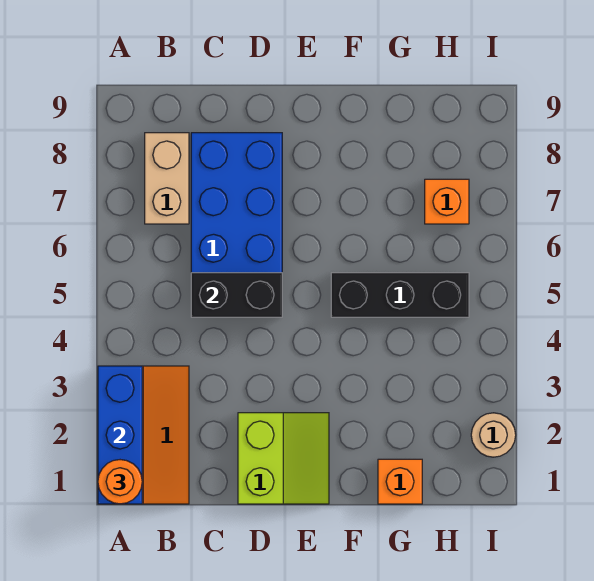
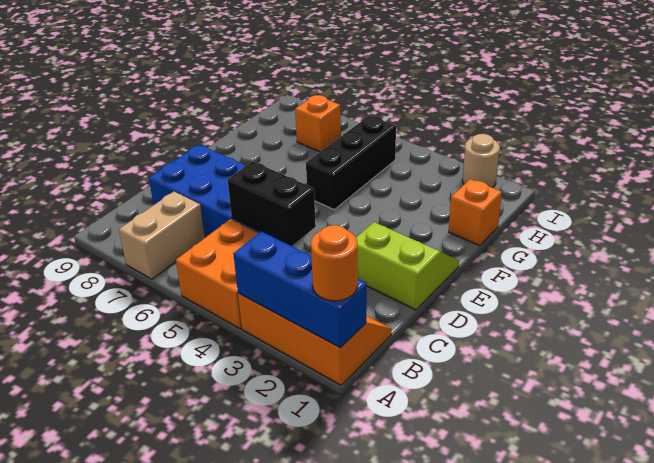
none -> orange 2x2 brick [176,219,259,329]
tan 1x2 brick [145,133,189,224] -> tan 1x2 brick turned to [119,192,205,279]
black 1x2 brick [191,273,282,317] -> black 1x2 brick turned to [228,162,316,246]

